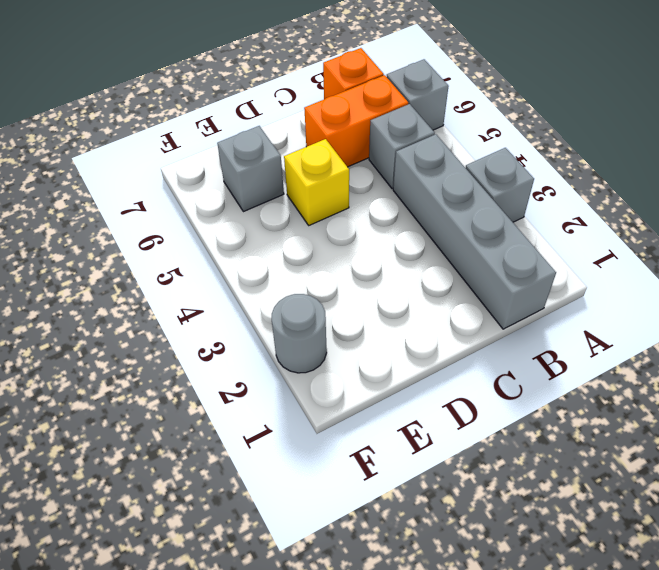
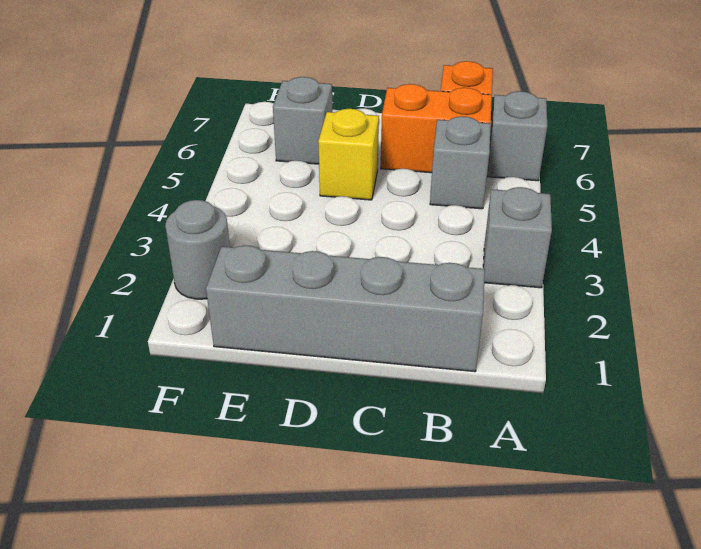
grey 1x4 brick [393,134,556,329] -> grey 1x4 brick turned to [206,245,485,372]

